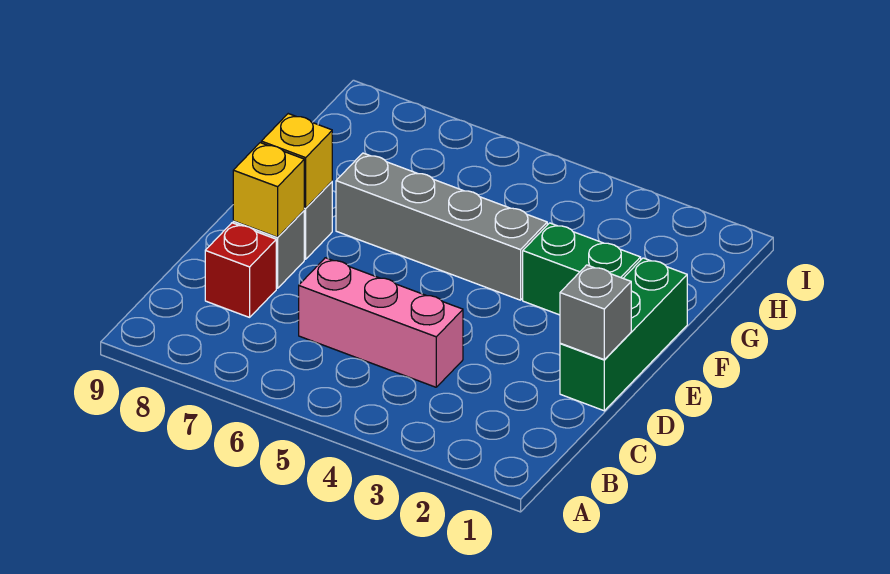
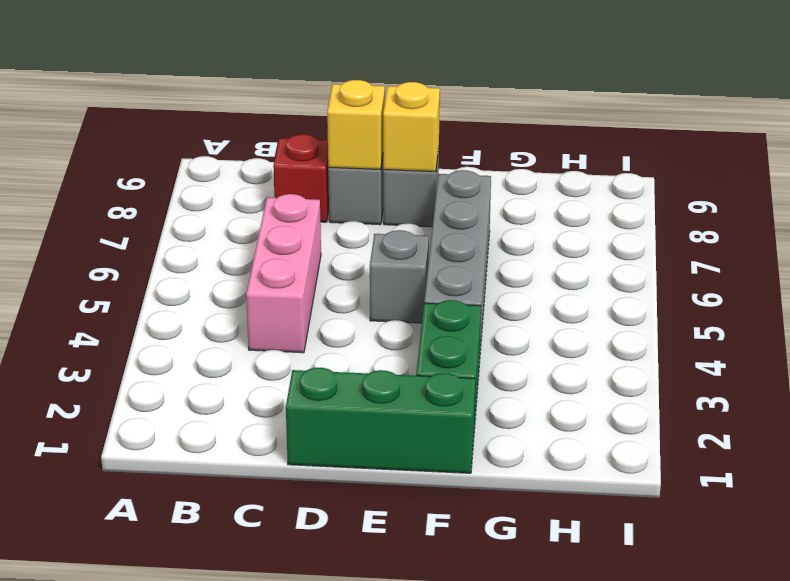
grey 1x1 brick [560,265,631,359] -> grey 1x1 brick moved to [370,230,429,323]

